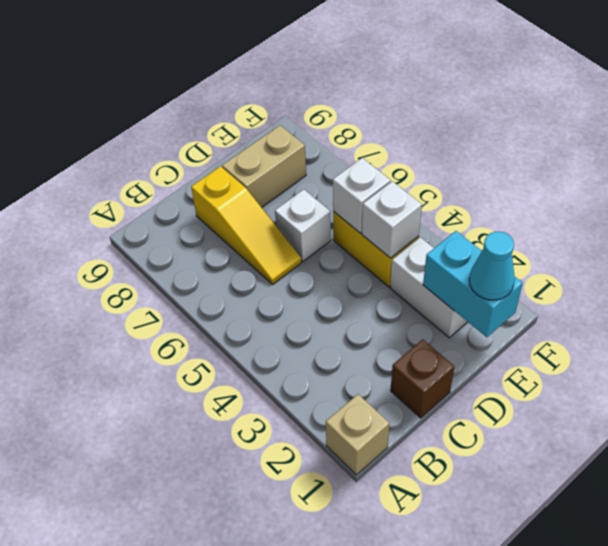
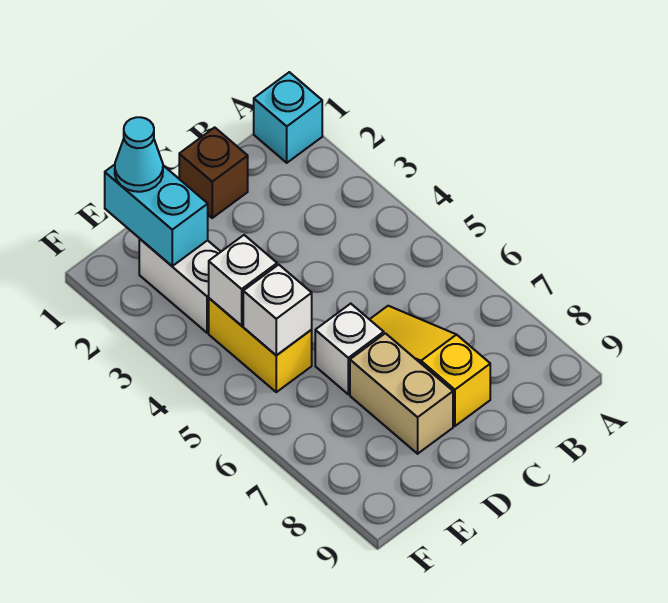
tan 1x1 brick [326,394,390,475] -> cyan 1x1 brick [254,72,322,163]
tan 1x2 brick [222,125,306,208] -> tan 1x2 brick turned to [350,333,453,454]

